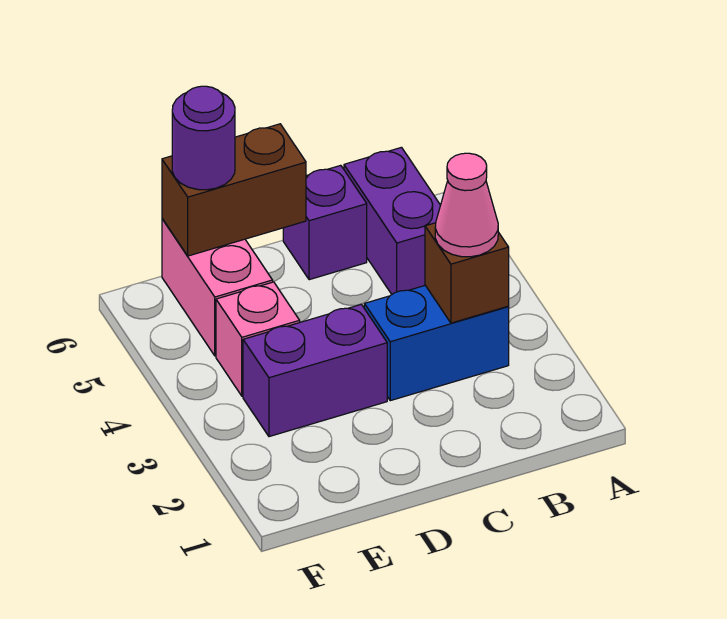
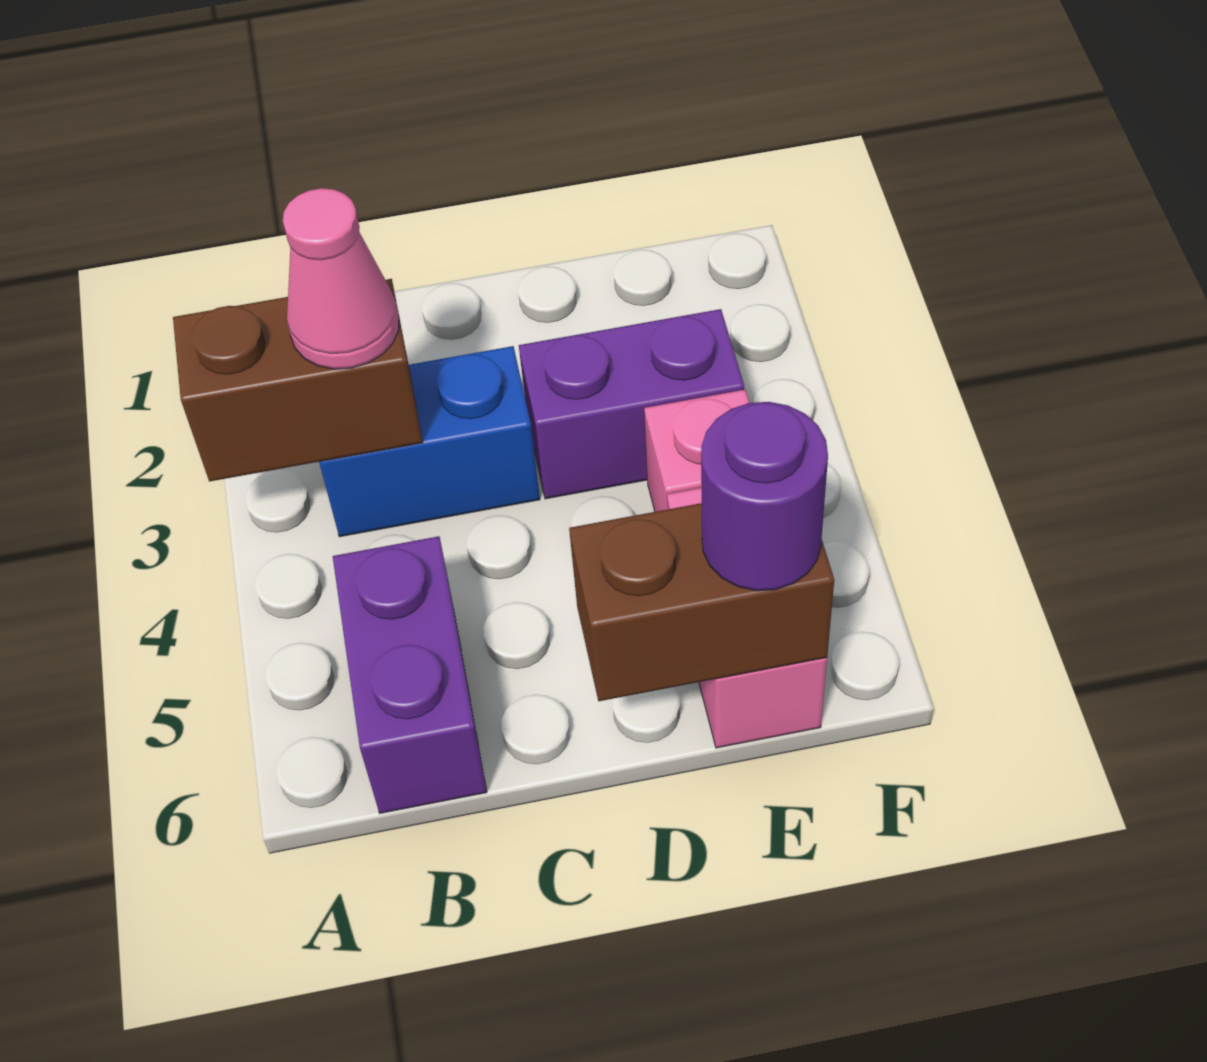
brown 1x1 brick [425,223,509,323] -> brown 1x2 brick [173,279,423,482]
purple 1x1 brick [283,165,367,280] -> none

